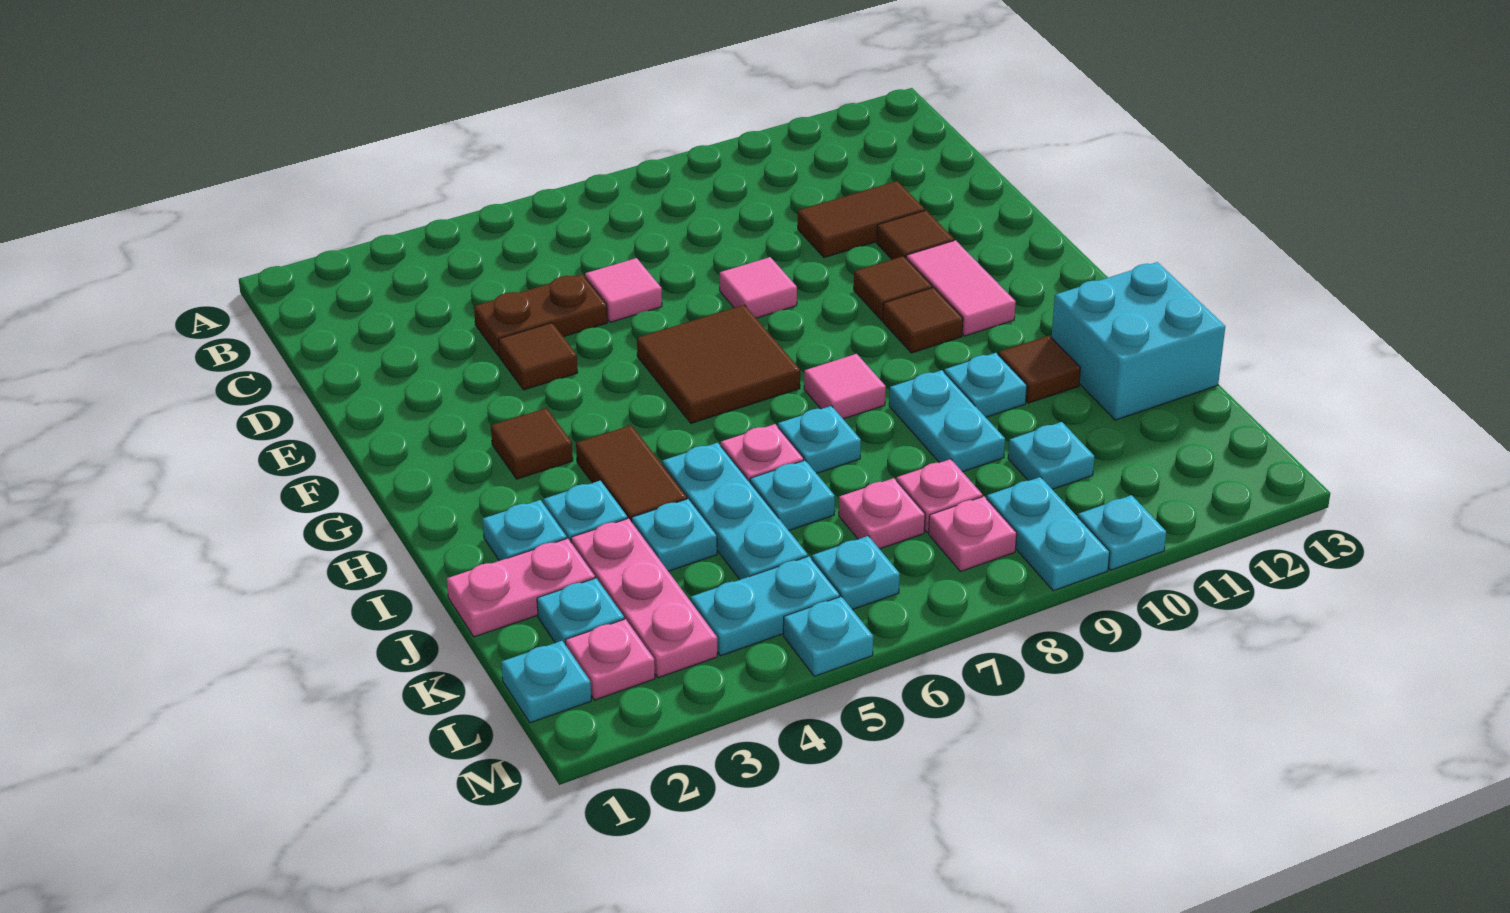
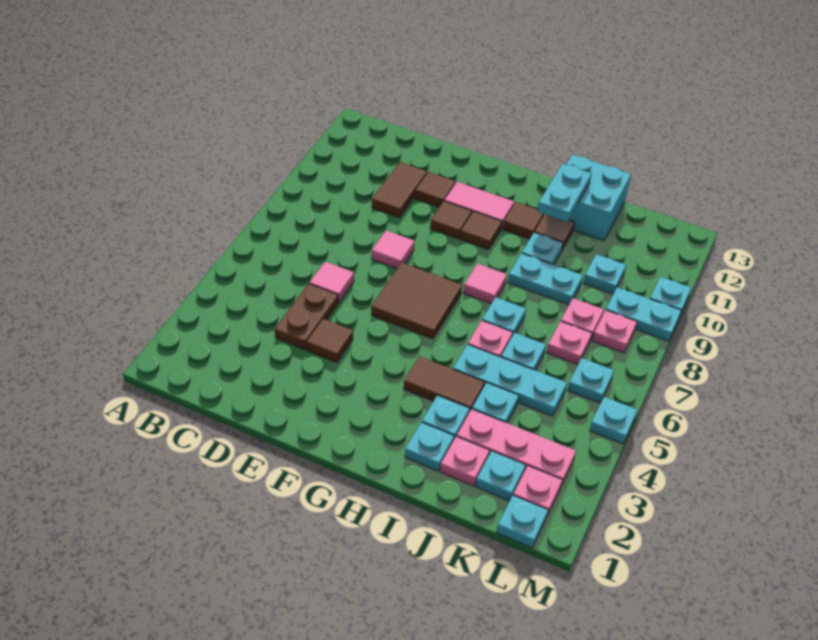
brown 1x1 tile [491,408,573,479] -> brown 1x1 tile moved to [503,202,544,239]
pink 1x2 plate [447,538,595,637] -> pink 1x1 plate [440,436,490,486]
cyan 1x2 plate [691,556,840,656] -> cyan 1x2 plate moved to [538,164,592,222]

